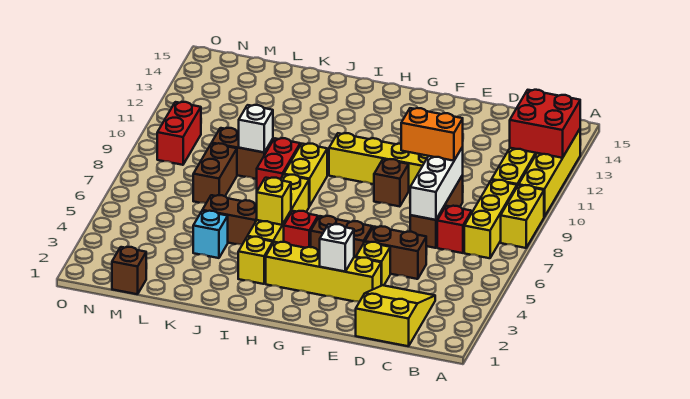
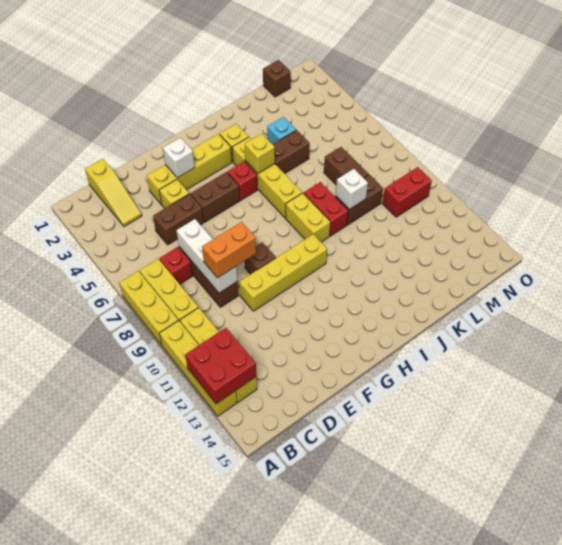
yellow 1x2 brick [501,185,544,248] -> yellow 1x3 brick [120,271,178,345]
yellow 2x3 slope [356,285,435,346] -> yellow 1x3 slope [85,159,142,226]
red 1x2 brick [157,102,201,165] -> red 1x2 brick turned to [382,167,432,217]

